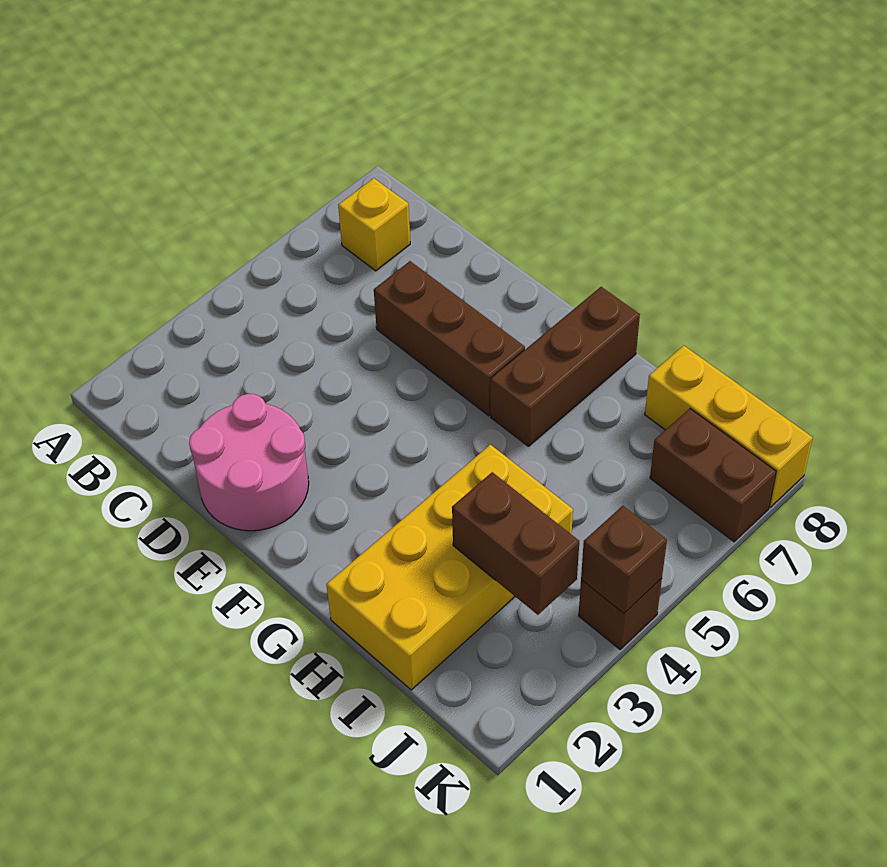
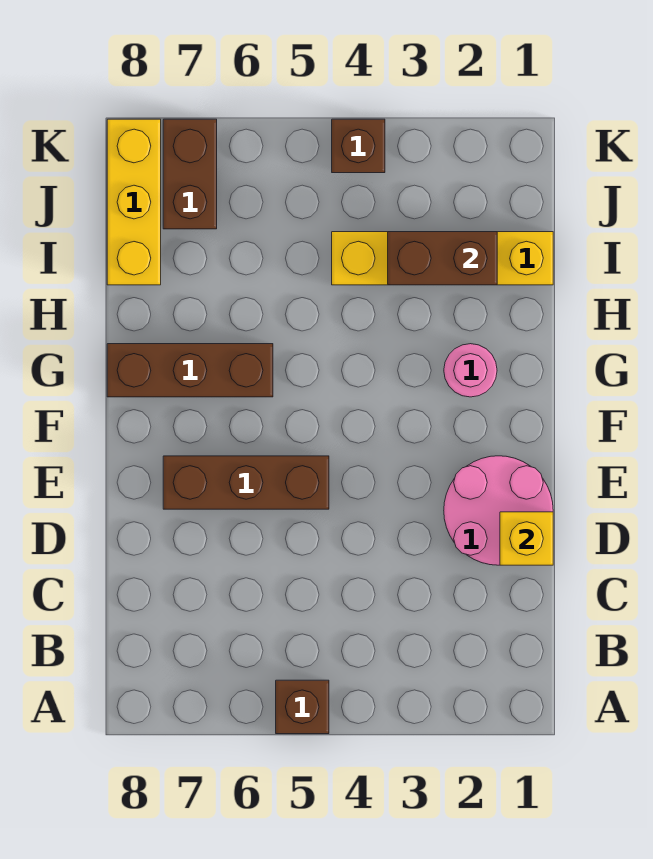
yellow 1x1 brick [338,178,410,271] -> yellow 1x1 brick moved to [500,512,553,565]
brown 1x3 brick [374,261,525,416] -> brown 1x3 brick turned to [163,456,329,509]
none -> pink 1x1 round brick [444,344,497,397]
yellow 2x4 brick [326,445,573,690] -> yellow 1x4 brick [332,232,553,285]
brown 1x2 brick [452,472,579,615] -> brown 1x2 brick turned to [388,232,497,285]
brown 1x1 brick [581,506,667,613] -> brown 1x1 brick moved to [276,680,329,734]

